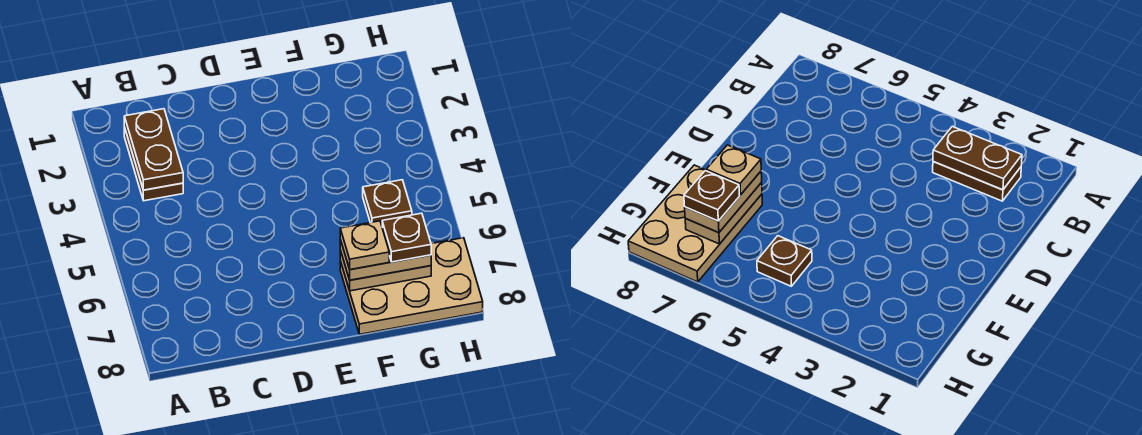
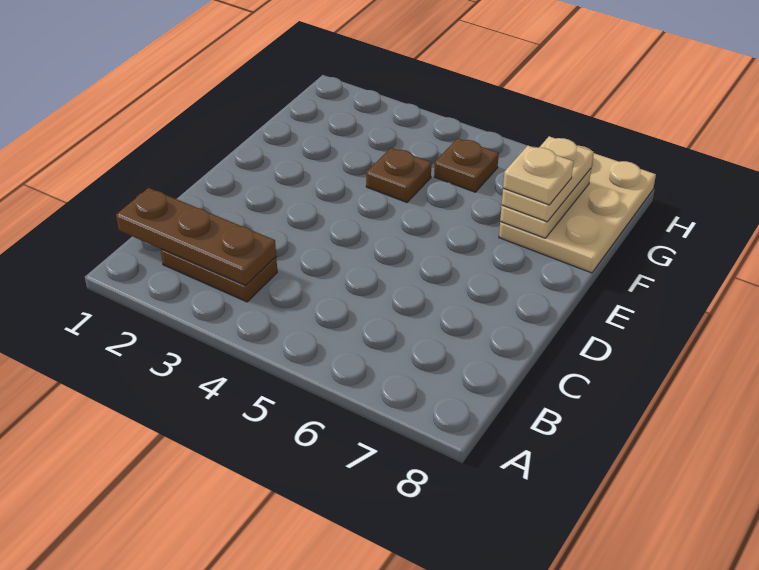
brown 1x2 plate [124,109,183,190] -> brown 1x3 plate [116,188,276,286]
brown 1x1 plate [382,213,431,262] -> brown 1x1 plate moved to [366,148,431,202]

